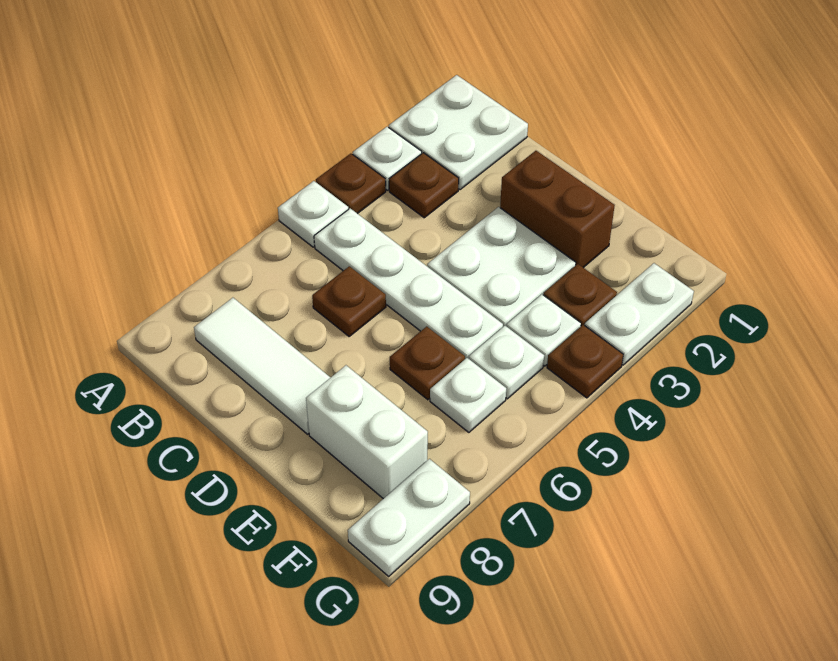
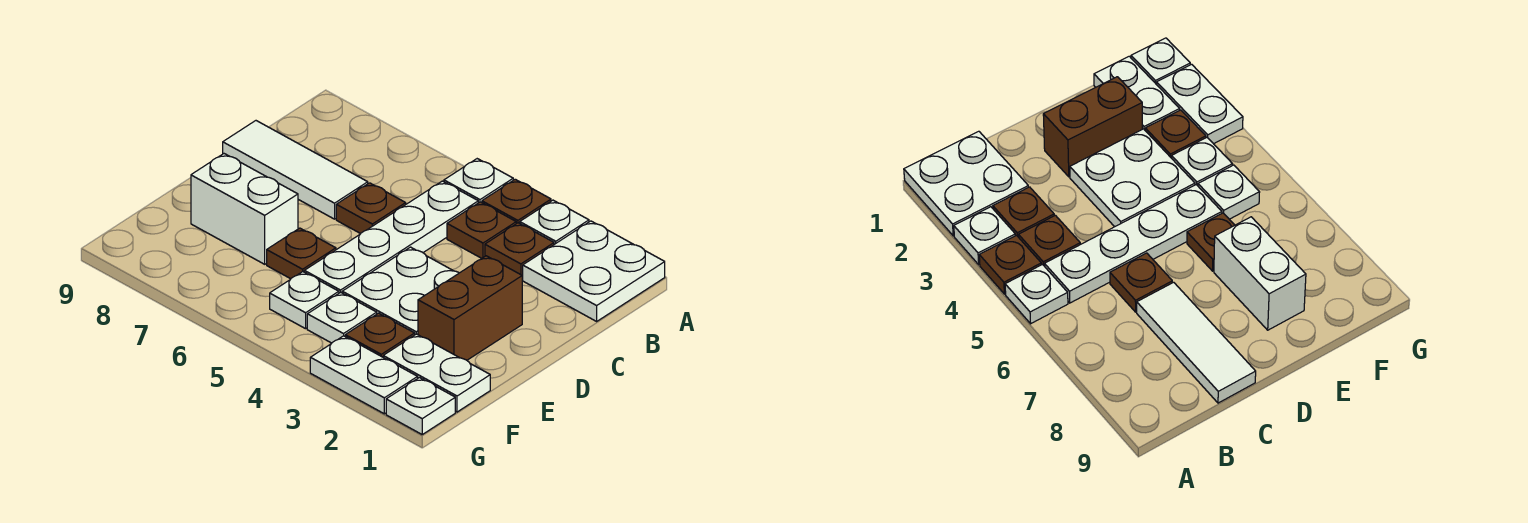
white 1x3 tile [194,298,331,434] -> white 1x3 tile turned to [223,121,368,219]
white 1x2 brick [306,365,428,499] -> white 1x2 brick turned to [191,154,298,264]
white 1x1 plate [430,358,506,432] -> white 1x1 plate moved to [386,378,455,434]
brown 1x1 plate [547,325,623,398] -> brown 1x1 plate moved to [447,202,516,259]
white 1x2 plate [348,459,470,576] -> white 1x2 plate moved to [383,334,490,412]

